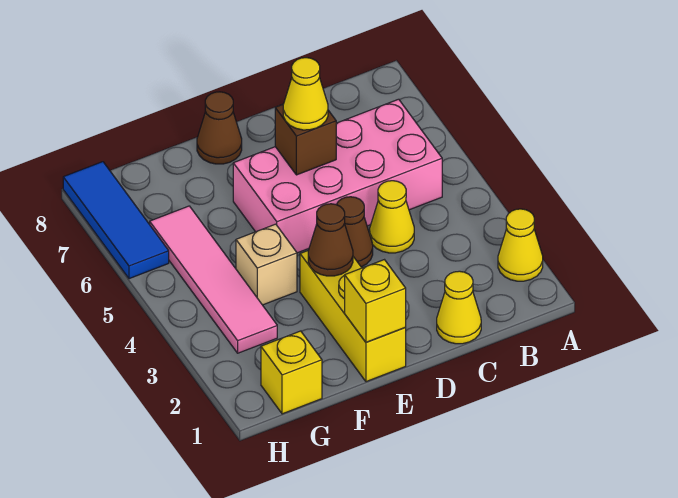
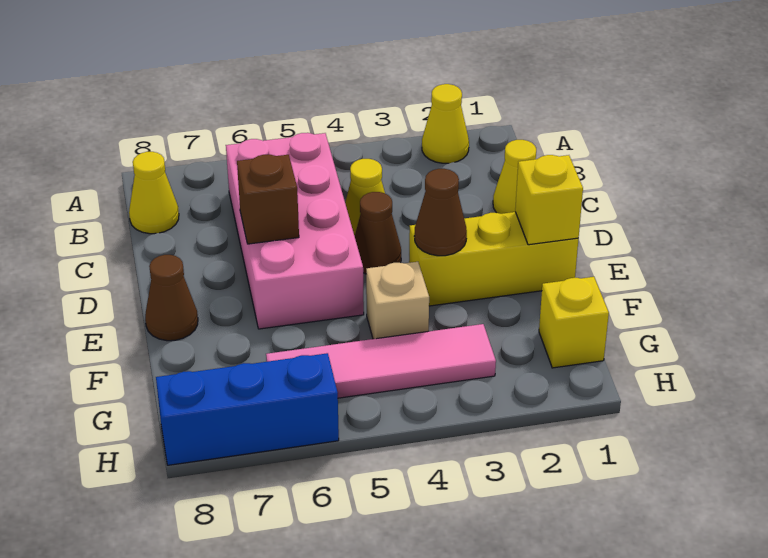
yellow 1x1 cone [283,58,328,130] -> yellow 1x1 cone moved to [129,152,179,234]
blue 1x3 tile [63,162,169,279] -> blue 1x3 brick [156,353,339,465]

